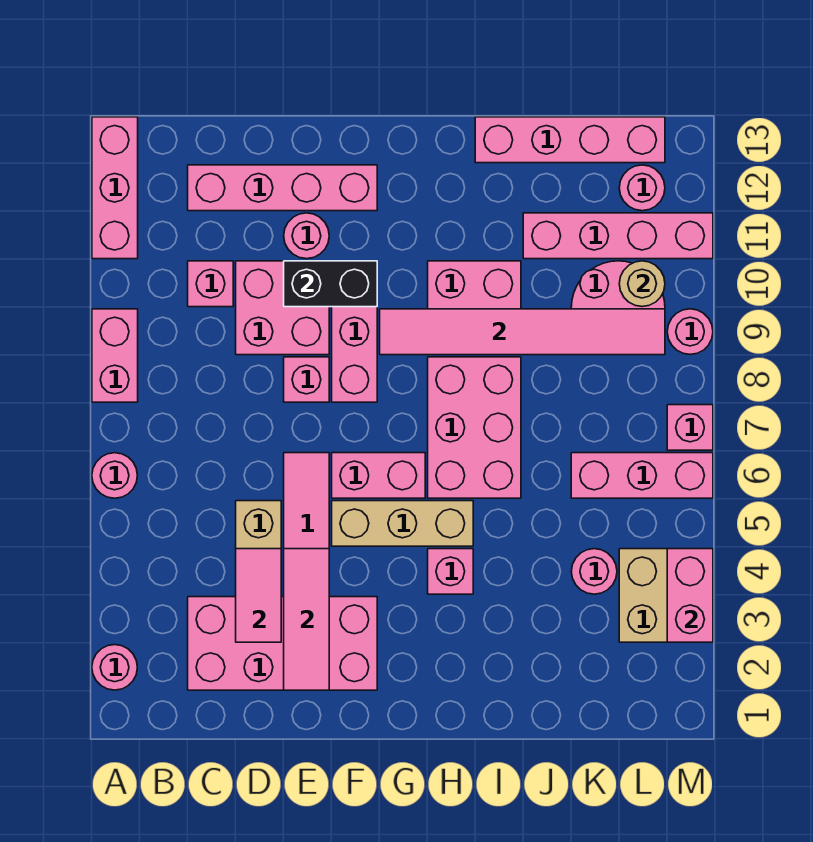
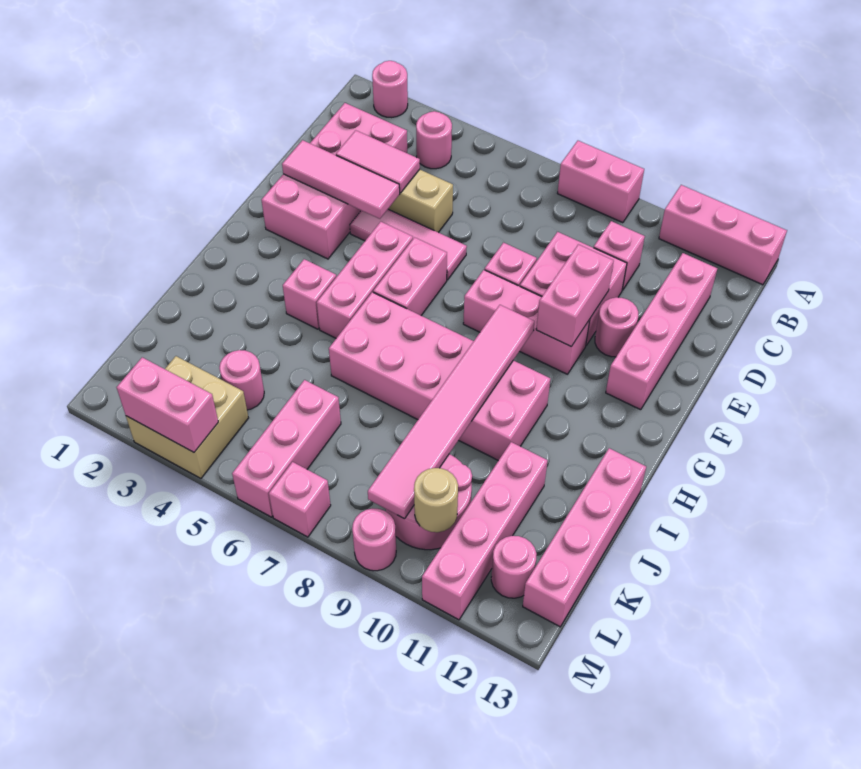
pink 1x1 round brick [92,453,137,498] -> pink 1x1 round brick moved to [416,111,452,169]
black 1x2 brick [284,261,377,307] -> pink 1x2 brick [536,244,614,346]
tan 1x3 brick [332,501,473,546] -> pink 1x3 brick [317,222,413,338]

